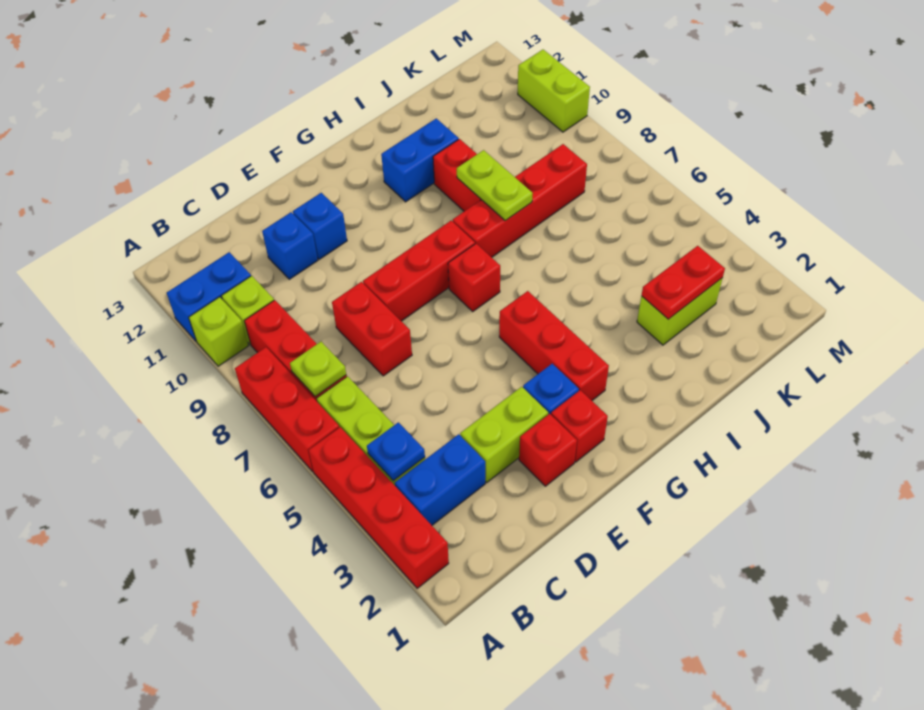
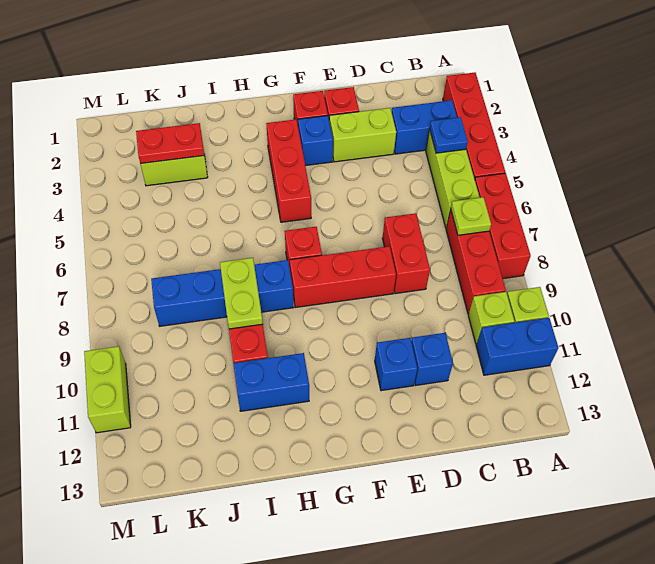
red 1x4 brick [453,144,587,257] -> blue 1x4 brick [151,260,294,326]

